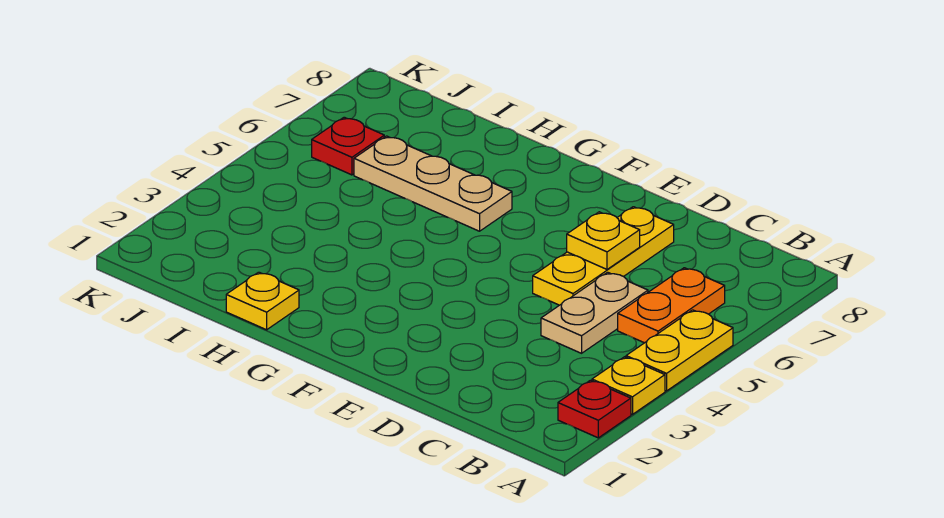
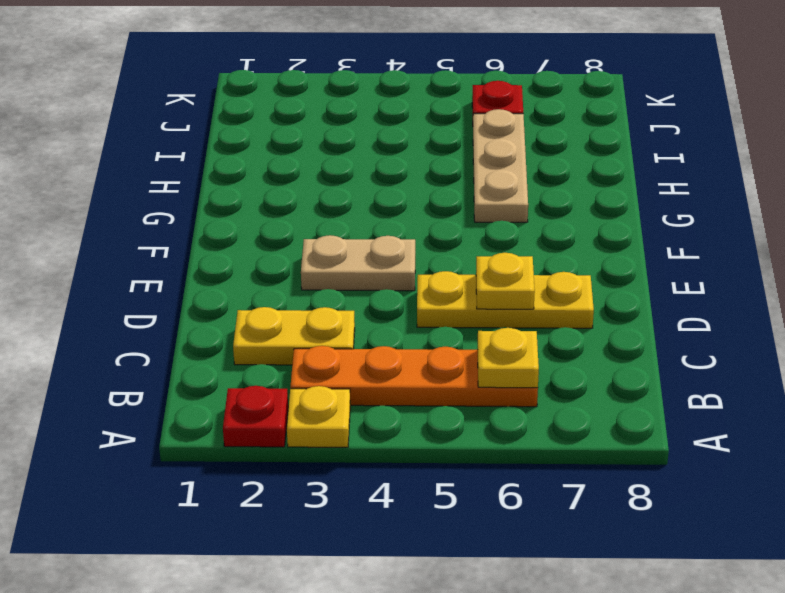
yellow 1x2 plate [626,310,733,391] -> yellow 1x2 plate moved to [233,307,355,365]
orange 1x2 plate [618,268,725,343] -> orange 1x4 plate [290,346,538,407]
tan 1x2 plate [541,272,648,353] -> tan 1x2 plate moved to [301,235,415,291]
yellow 1x1 plate [226,272,299,330] -> yellow 1x1 plate moved to [477,328,539,388]

